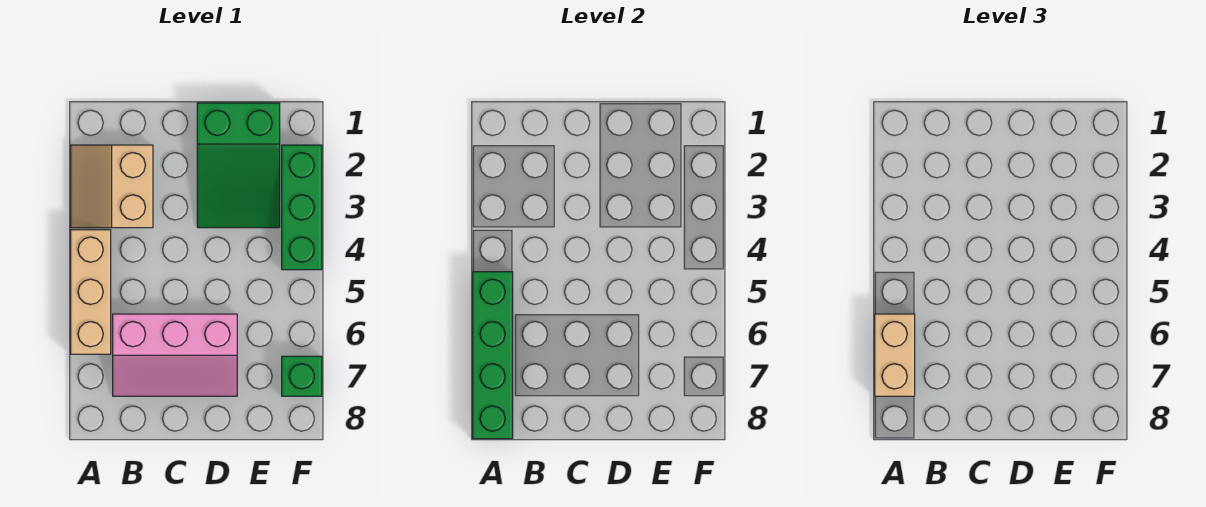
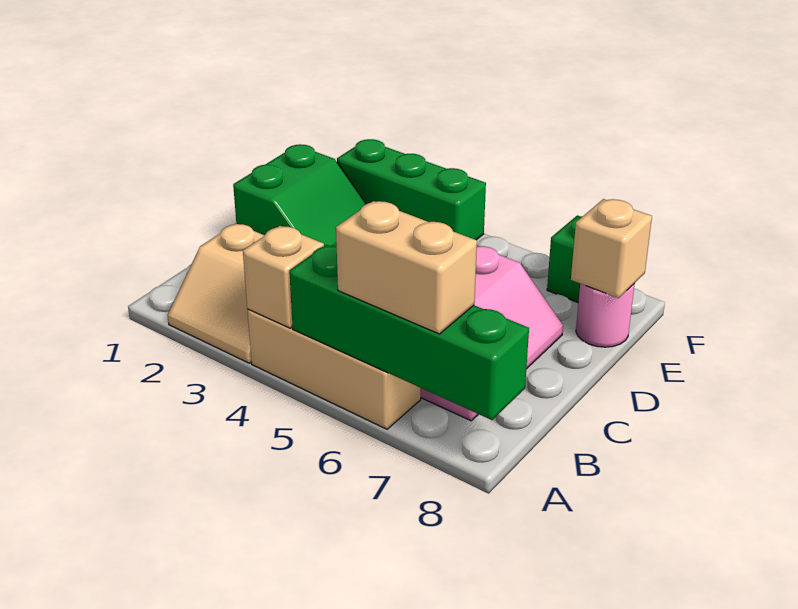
none -> tan 1x1 brick [243,226,324,328]
green 2x3 slope [197,103,280,228] -> green 2x2 slope [233,144,366,246]
none -> pink 1x1 round brick [576,283,635,347]
none -> tan 1x1 brick [571,199,652,298]

